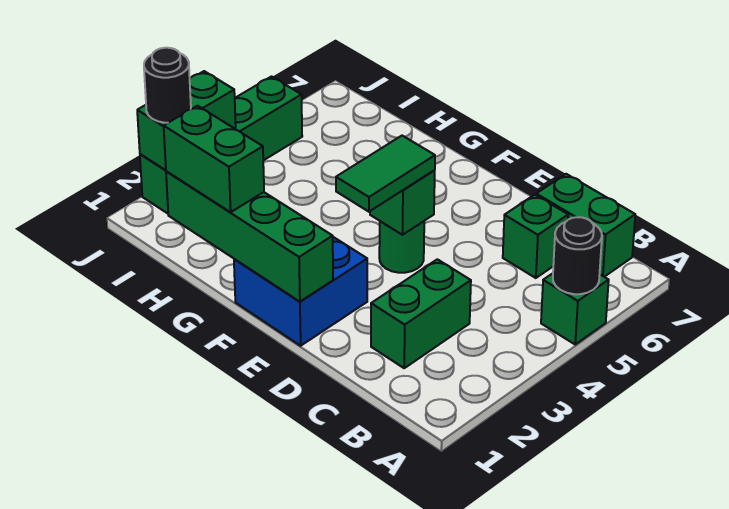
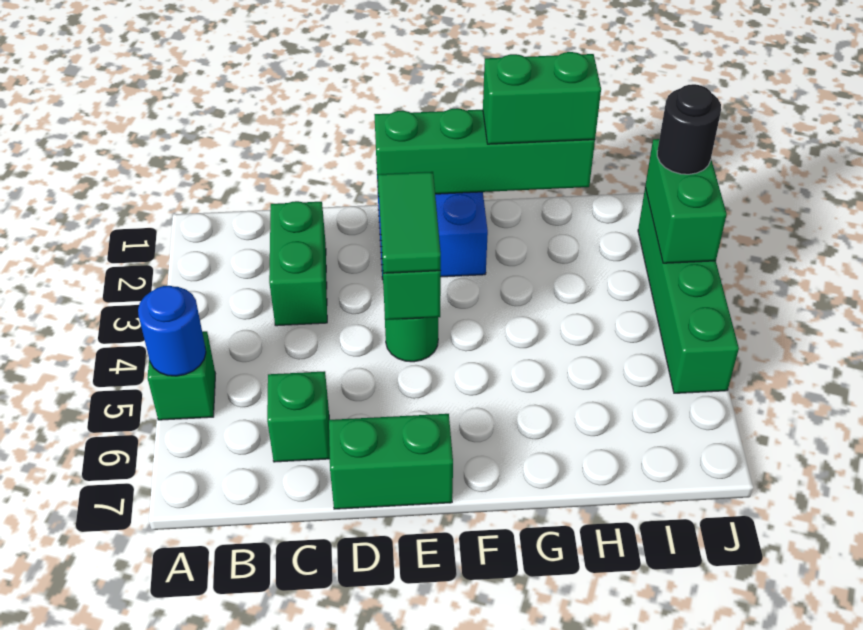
black 1x1 round brick [553,217,602,294] -> blue 1x1 round brick [138,286,206,376]
green 1x2 brick [536,174,635,277] -> green 1x2 brick moved to [329,414,453,509]

